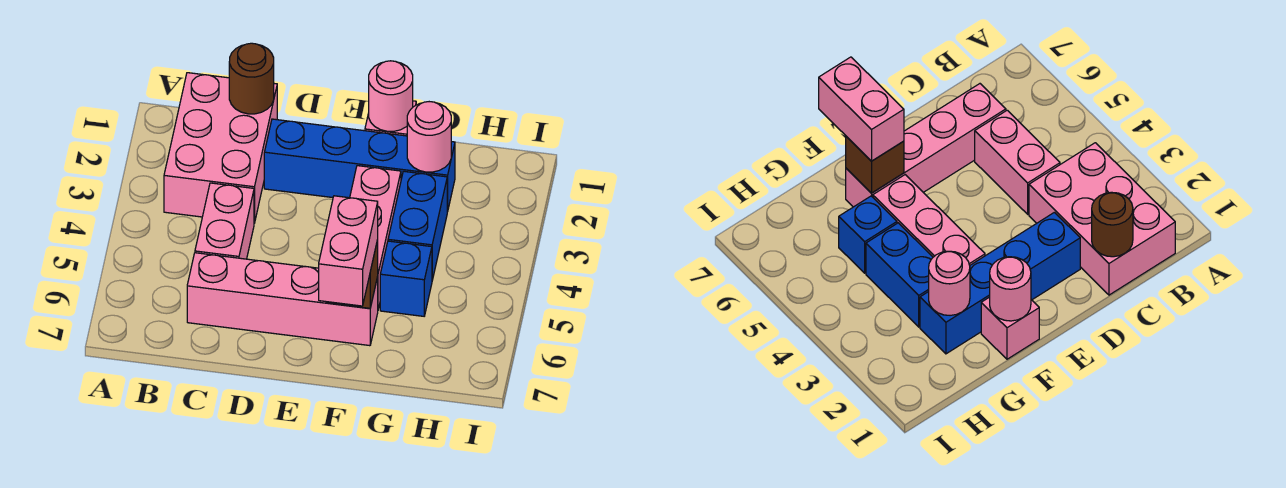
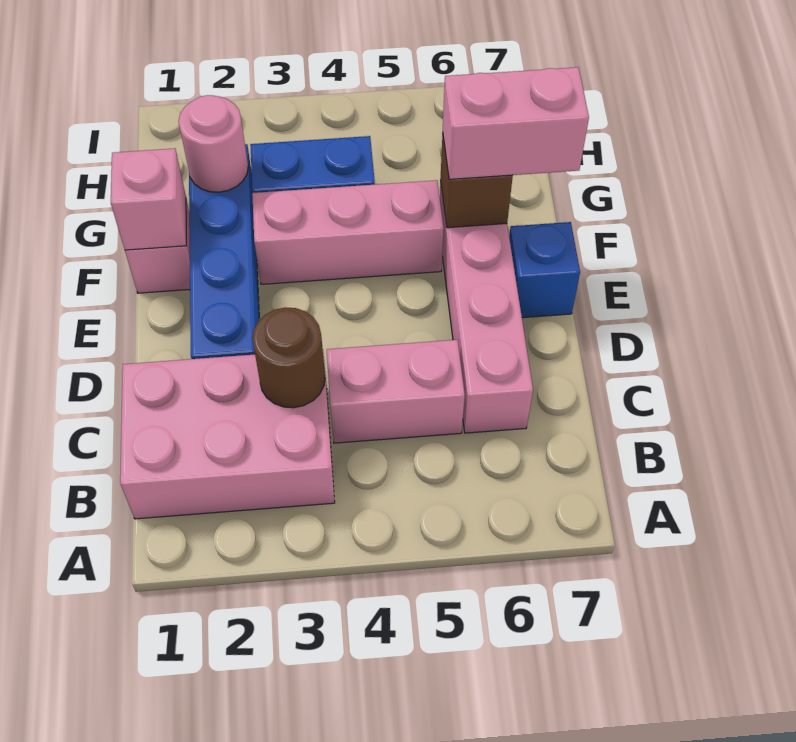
brown 1x1 round brick [229,43,274,114] -> brown 1x1 round brick moved to [252,307,325,408]
pink 1x1 round brick [369,61,413,131] -> pink 1x1 brick [111,148,186,250]
blue 1x1 brick [380,241,432,316] -> blue 1x1 brick moved to [509,222,580,318]

